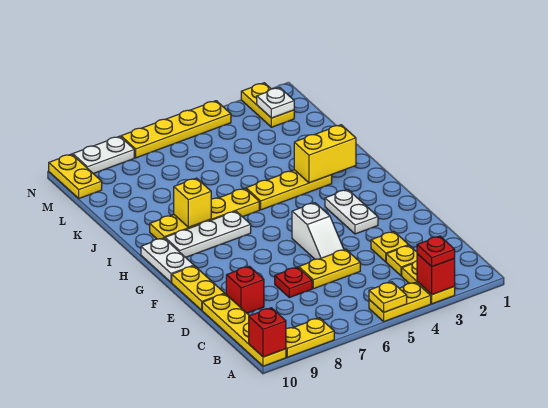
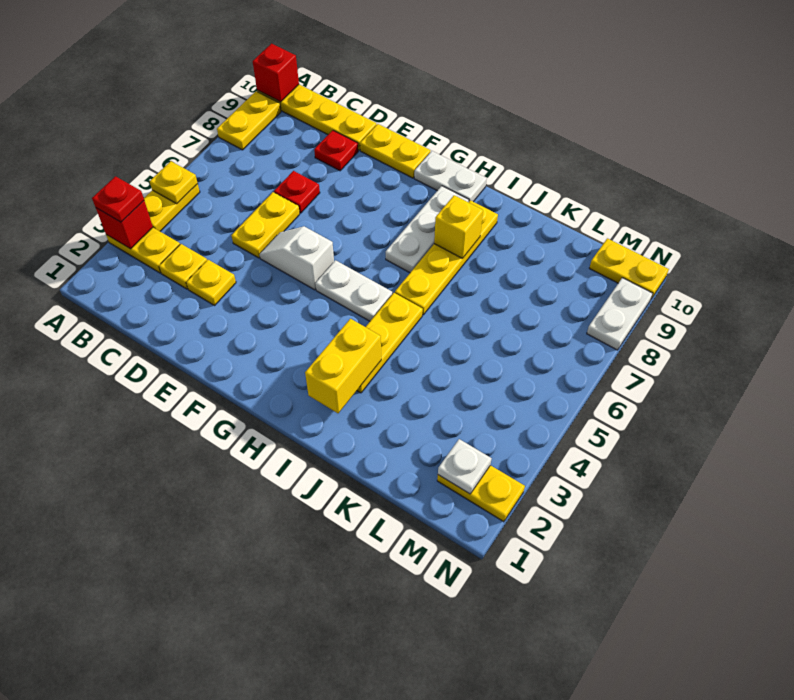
red 1x1 brick [226,266,264,313] -> red 1x1 plate [314,130,358,171]
white 1x2 plate [325,190,378,234] -> white 1x2 plate moved to [315,260,392,321]
yellow 1x4 plate [121,101,231,158] -> none

